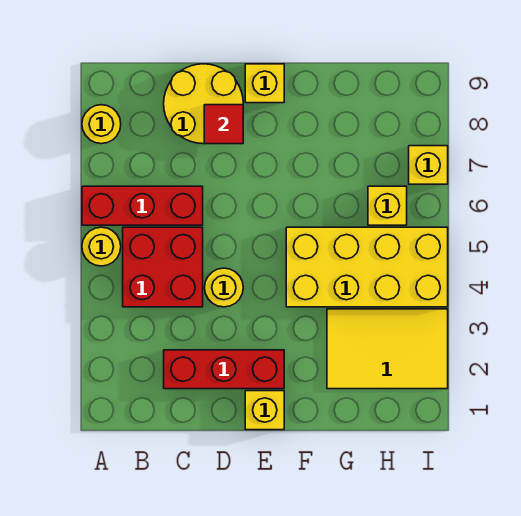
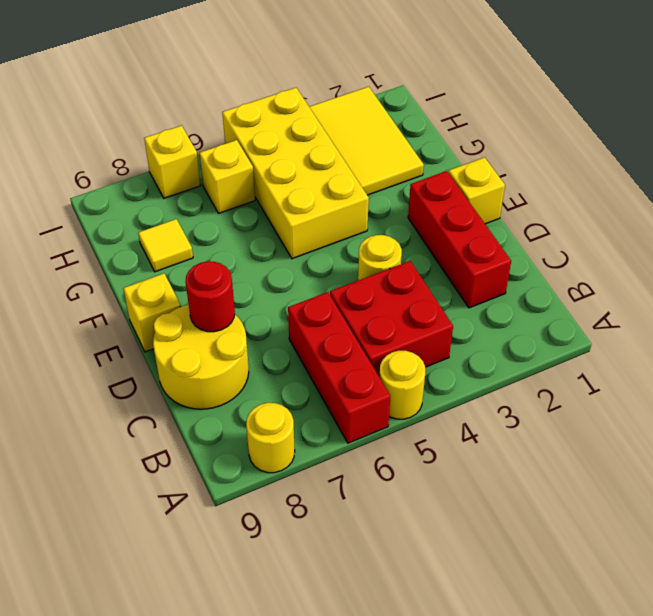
red 1x1 tile [204,105,243,144] -> red 1x1 round brick [185,261,235,332]
none -> yellow 1x1 tile [138,219,193,272]

